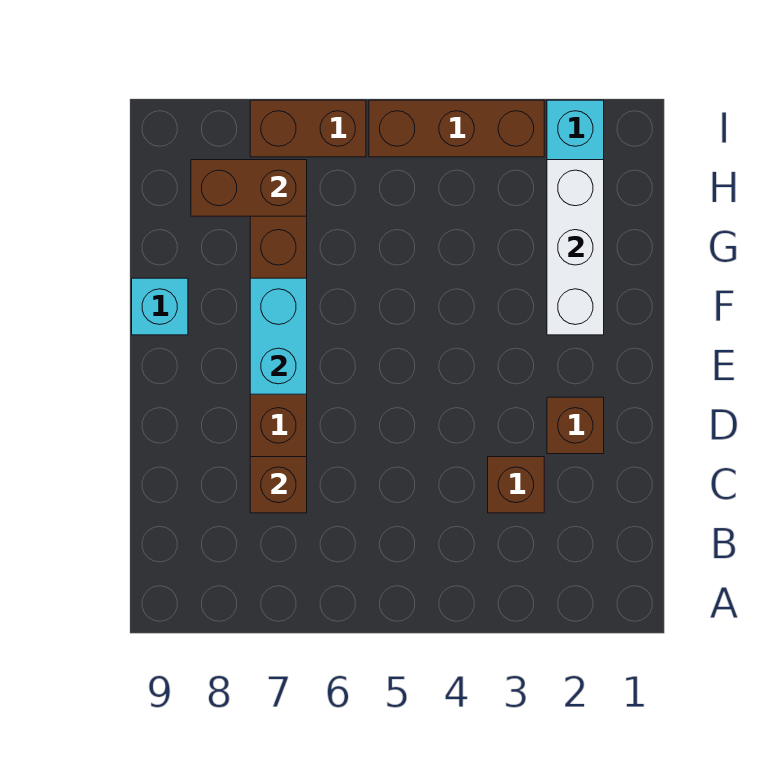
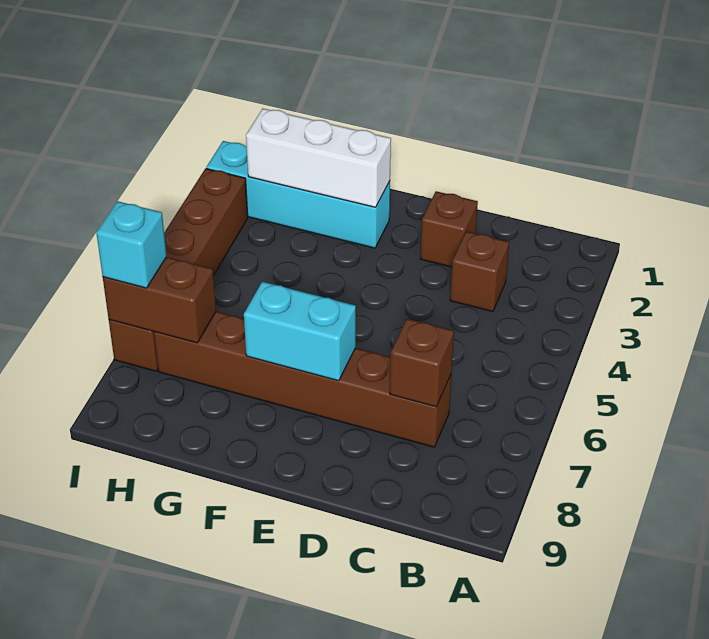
cyan 1x1 brick [132,278,188,335] -> cyan 1x1 brick moved to [96,201,167,288]
brown 1x2 brick [191,160,307,216] -> brown 1x2 brick turned to [103,257,216,343]

